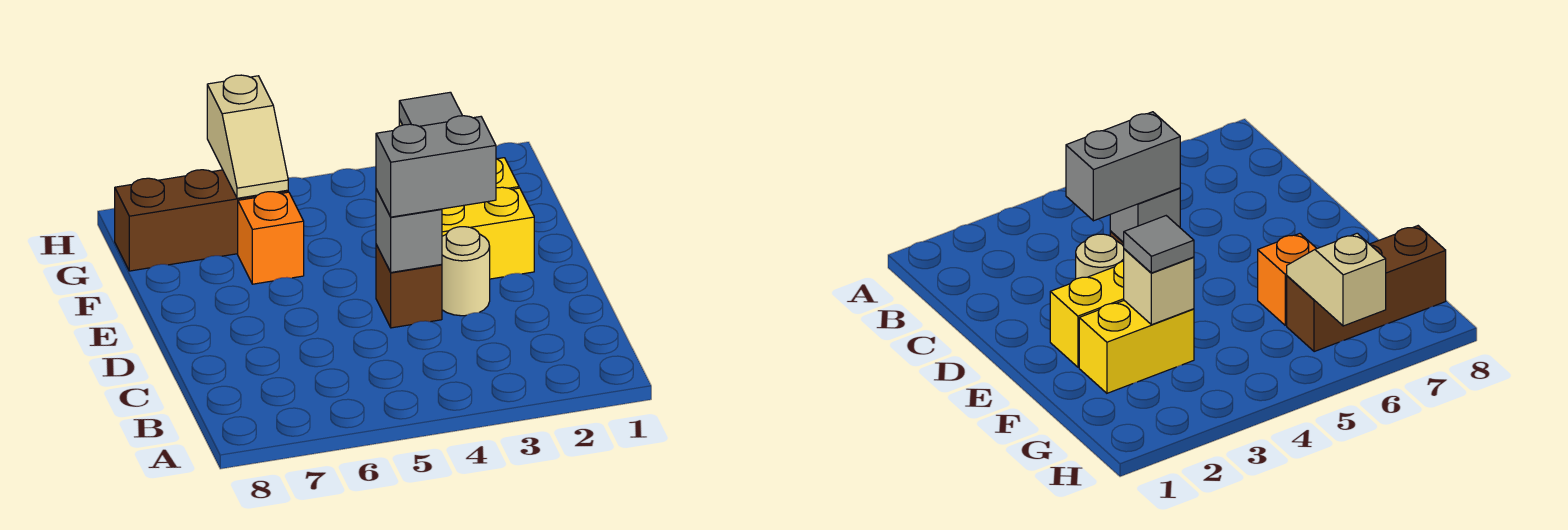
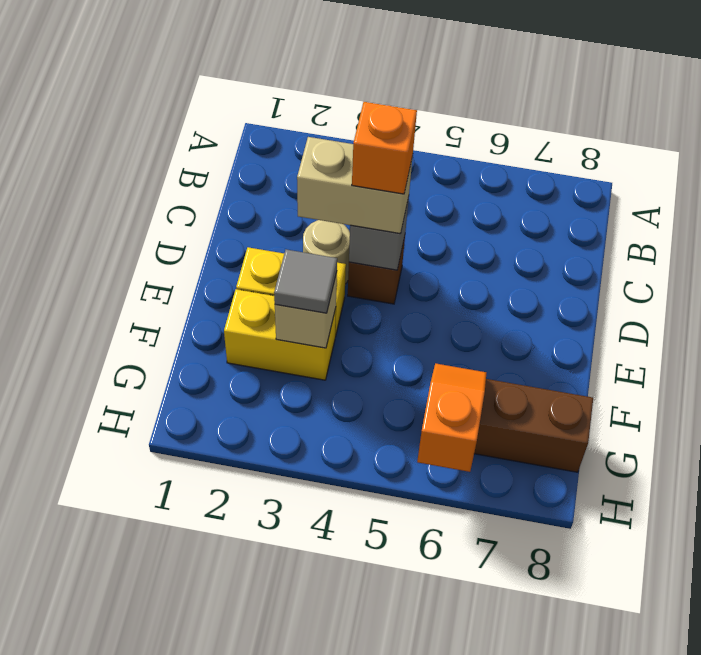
grey 1x2 brick [376,116,496,217] -> tan 1x2 brick [297,137,413,234]
orange 1x1 brick [238,192,304,284] -> orange 1x1 brick moved to [352,102,417,194]
tan 1x2 slope [207,75,288,198] -> orange 1x2 slope [417,363,487,472]

